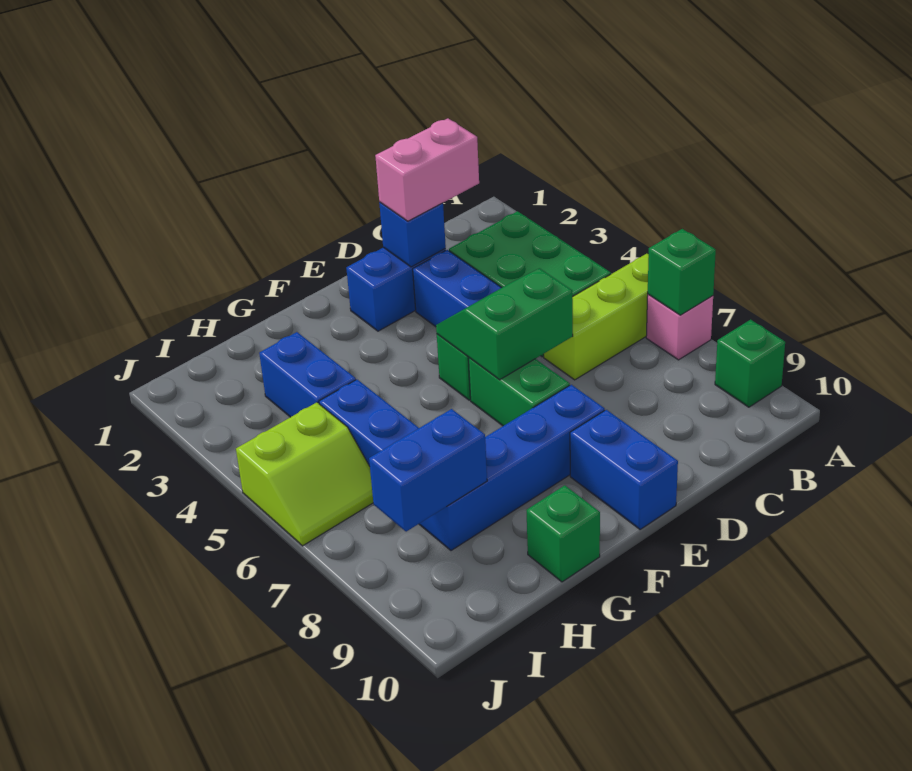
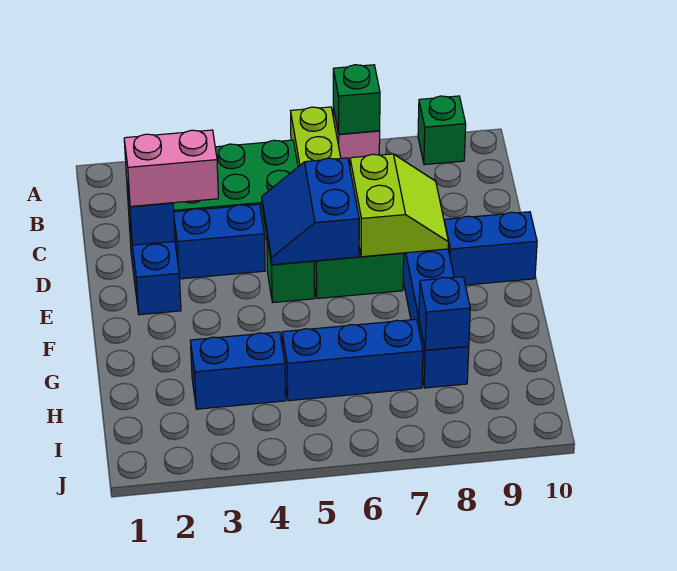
pink 1x2 brick [375,118,479,221] -> pink 1x2 brick turned to [124,130,218,206]
green 2x2 slope [436,268,573,380] -> blue 2x2 slope [262,158,359,265]
green 1x1 brick [526,485,600,582] -> none
blue 1x2 brick [369,409,487,532] -> blue 1x1 brick [419,277,470,350]
lime 2x2 slope [236,402,373,546] -> lime 2x2 slope moved to [350,154,449,257]

